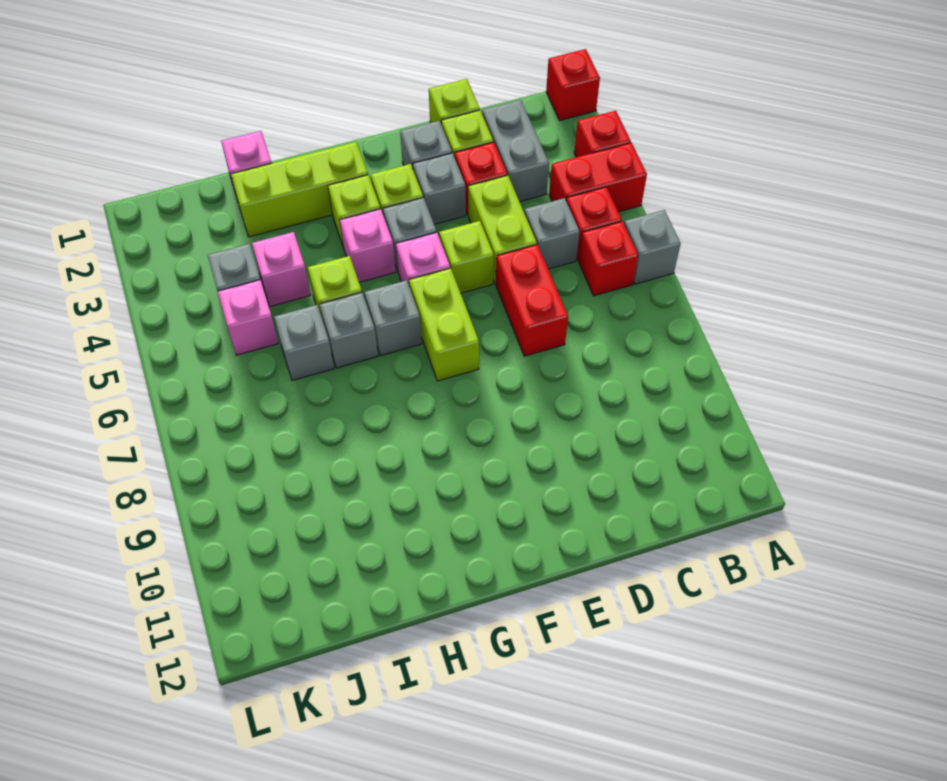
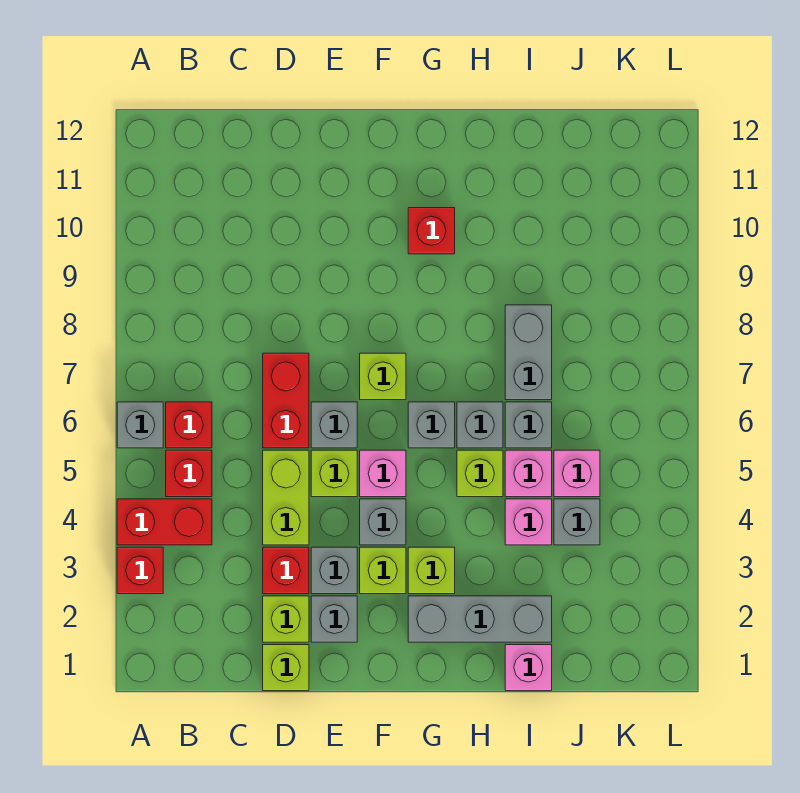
red 1x1 brick [546,49,600,120] -> red 1x1 brick moved to [408,208,455,254]
grey 1x2 brick [482,100,549,202] -> grey 1x2 brick moved to [505,305,552,400]
grey 1x1 brick [524,198,580,269] -> grey 1x1 brick moved to [311,402,357,448]
lime 1x2 brick [409,268,479,381] -> lime 1x1 brick [360,353,406,400]
lime 1x3 brick [231,142,368,237] -> grey 1x3 brick [408,596,552,642]
pink 1x1 brick [340,209,396,282] -> pink 1x1 brick moved to [505,450,552,497]

